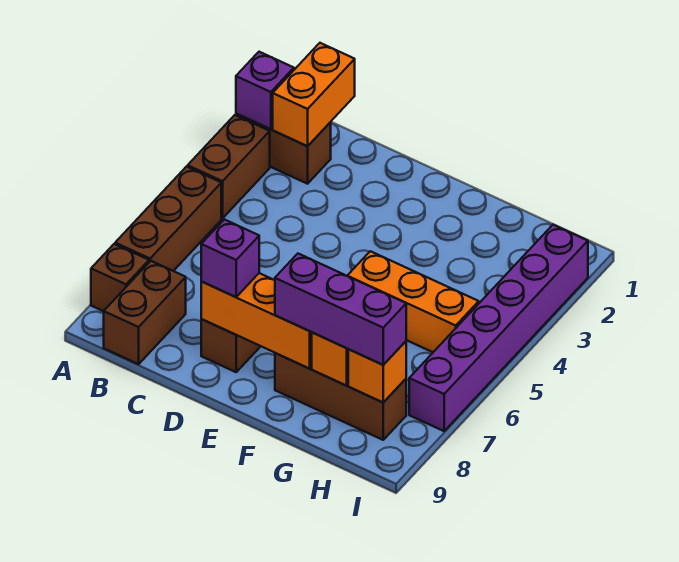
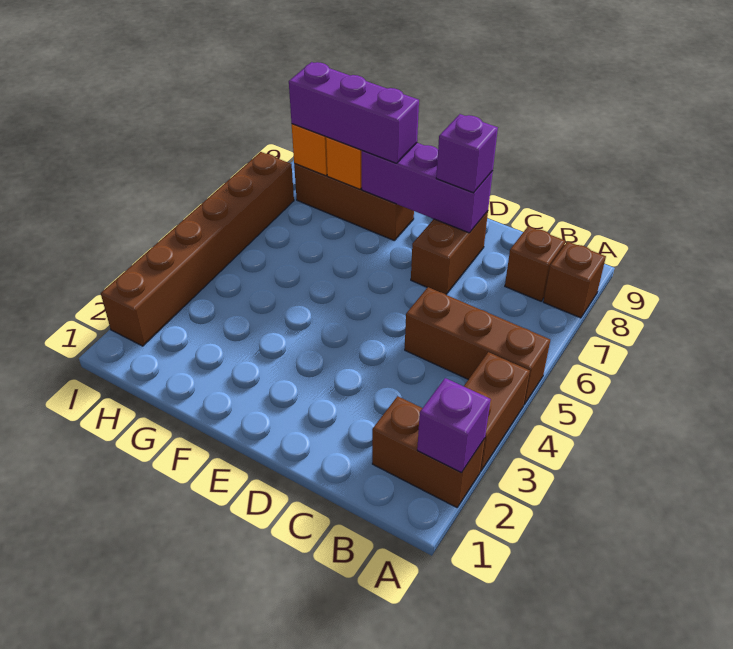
brown 1x3 brick [115,167,221,271] -> brown 1x3 brick turned to [405,287,550,404]
orange 1x2 brick [273,43,355,146] -> none
brown 1x2 brick [104,261,186,364] -> brown 1x1 brick [505,226,565,301]
orange 1x3 brick [201,273,312,369] -> purple 1x3 brick [362,143,493,233]
orange 1x3 brick [347,251,479,352] -> none
purple 1x6 brick [409,225,588,431] -> brown 1x6 brick [101,152,294,346]

